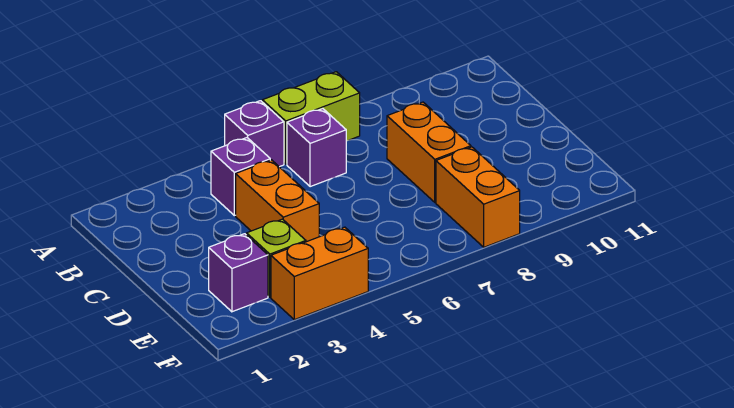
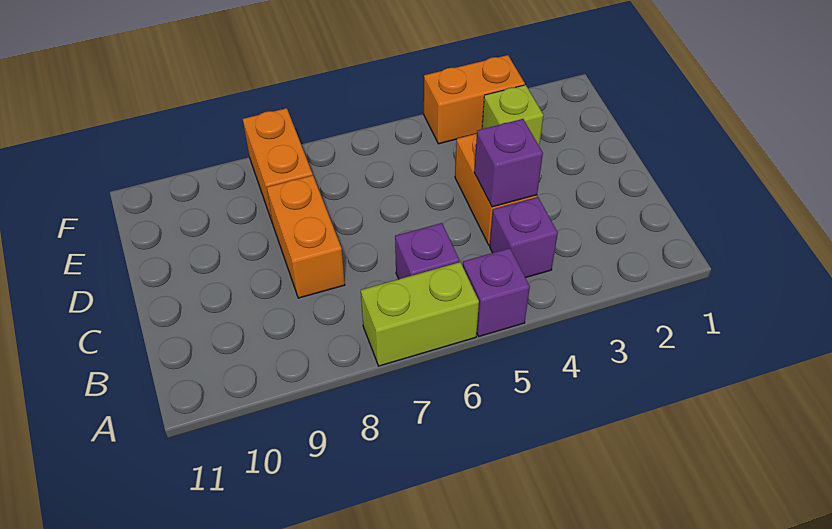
purple 1x1 brick [209,234,268,312] -> purple 1x1 brick moved to [474,119,543,207]

